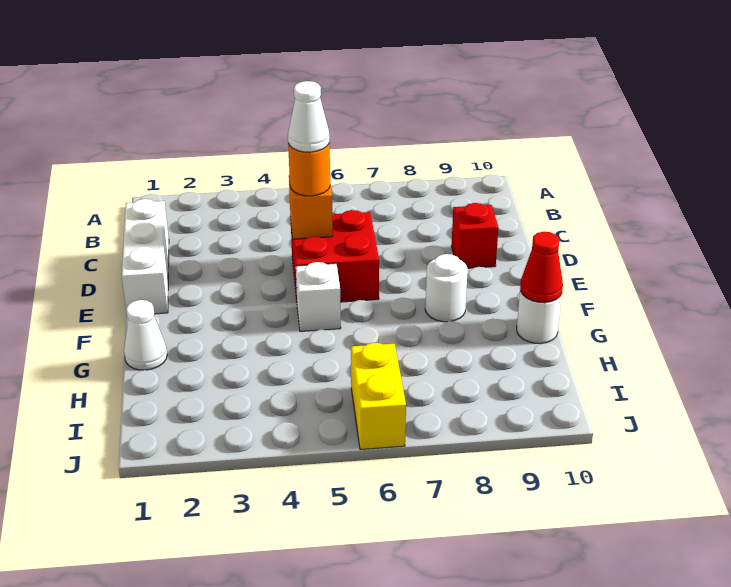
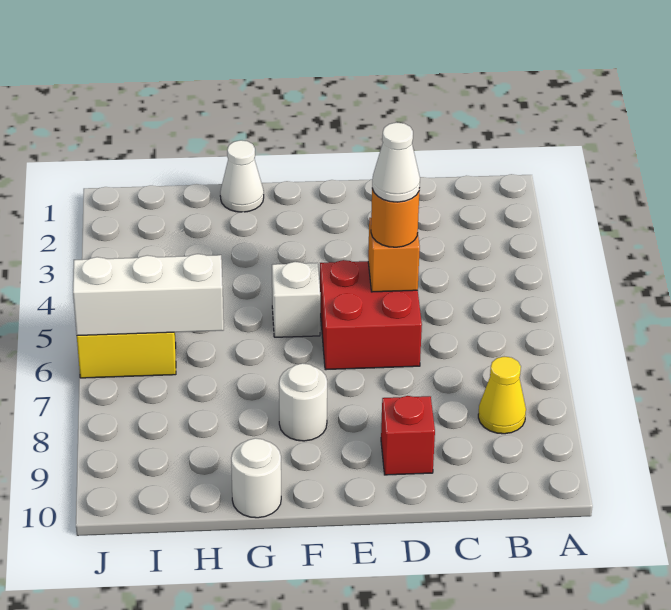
none -> yellow 1x1 cone [478,357,526,434]
white 1x3 brick [122,199,169,314] -> white 1x3 brick moved to [73,254,224,336]
red 1x1 cone [520,232,563,303] -> none

